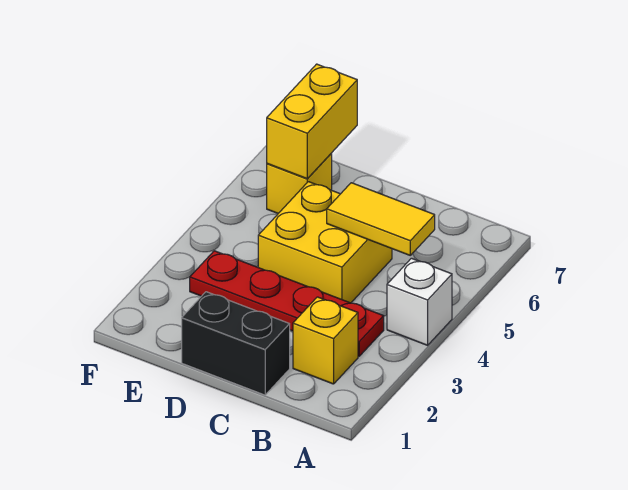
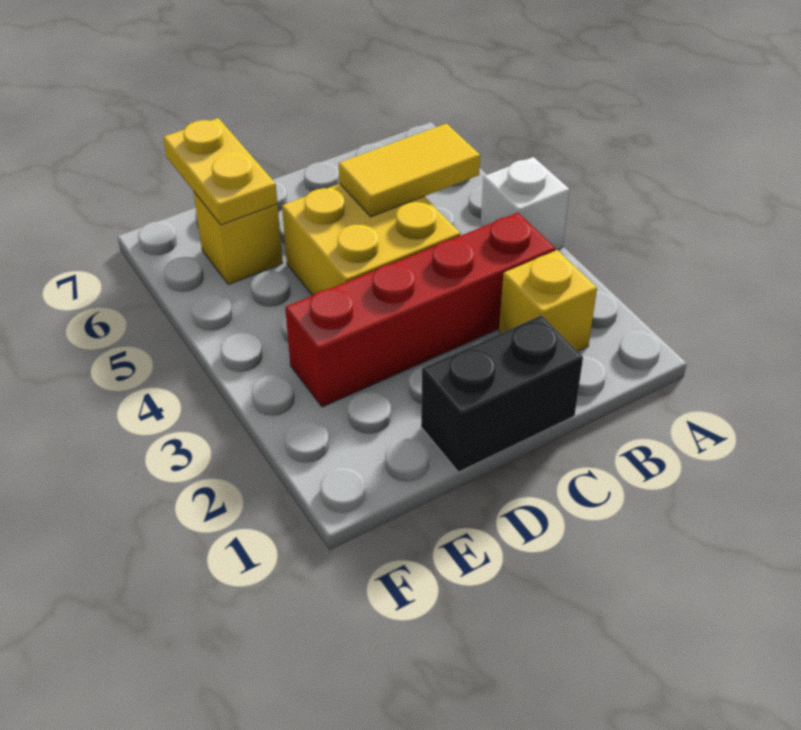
red 1x4 plate [190,251,384,356] -> red 1x4 brick [285,213,555,407]
yellow 1x2 brick [267,64,357,179] -> yellow 1x2 plate [163,118,277,225]

